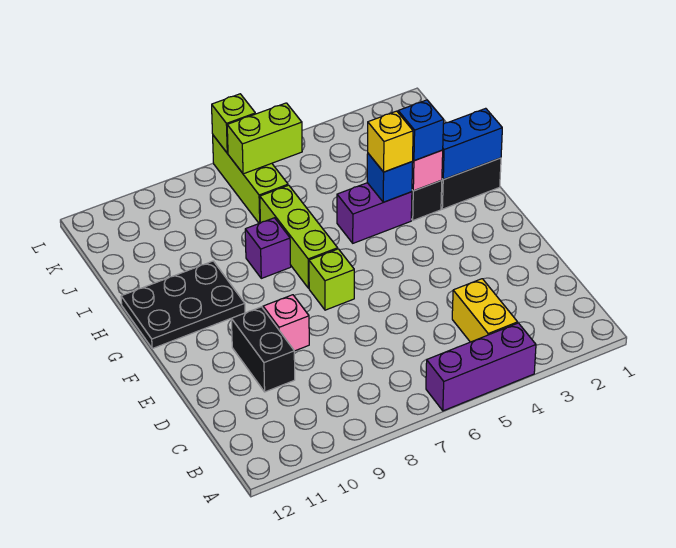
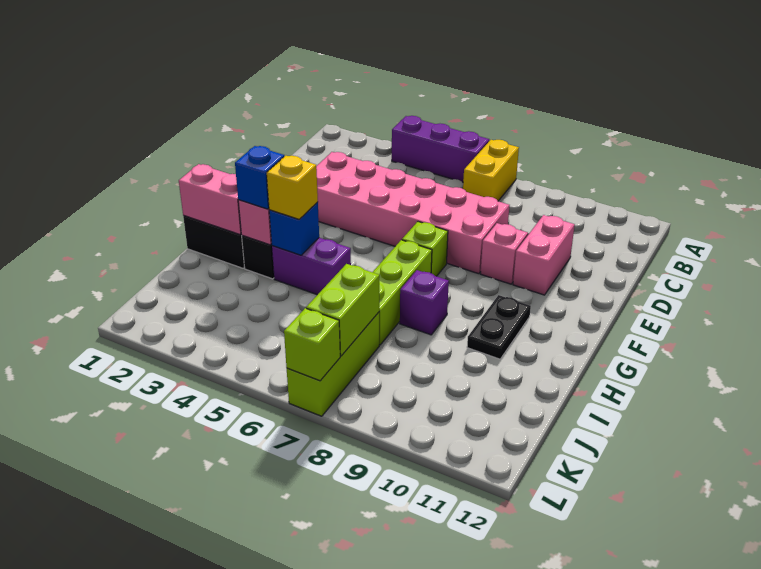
yellow 1x2 brick [452,279,518,342] -> yellow 1x2 brick moved to [463,140,519,201]
none -> pink 2x6 brick [316,152,510,274]
black 1x2 brick [231,307,295,392] -> pink 1x2 brick [513,215,575,295]
black 2x3 plate [121,261,245,349] -> black 1x2 plate [467,295,531,359]
blue 1x2 brick [442,108,502,180] -> pink 1x2 brick [179,164,241,235]
lime 1x2 brick [227,103,302,174] -> lime 1x2 brick turned to [306,264,379,356]

